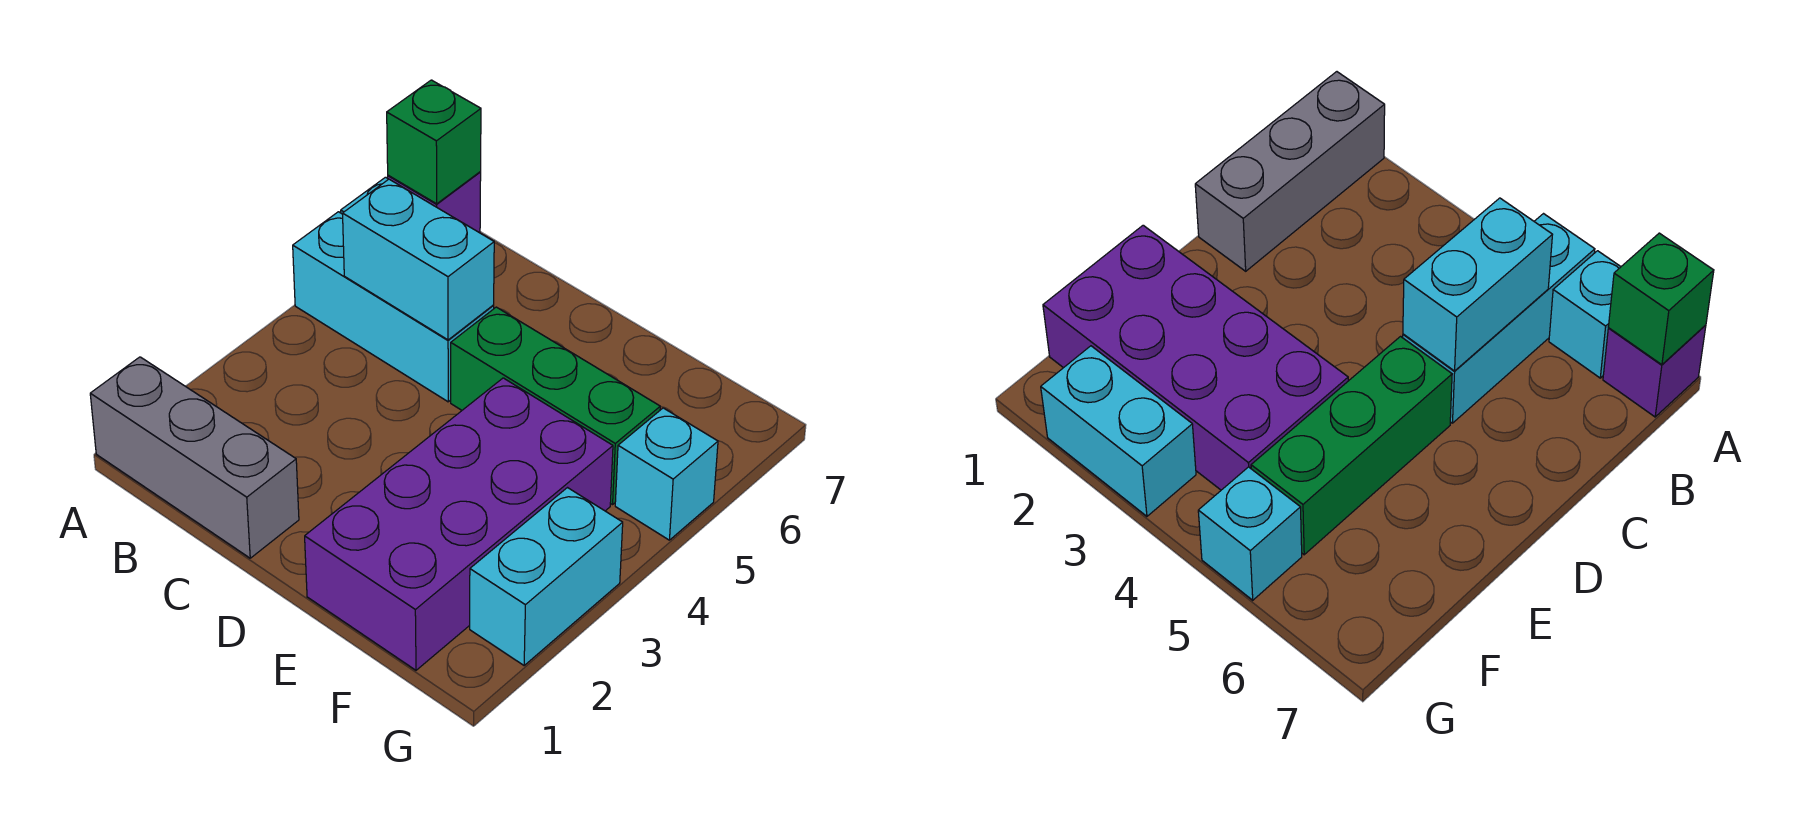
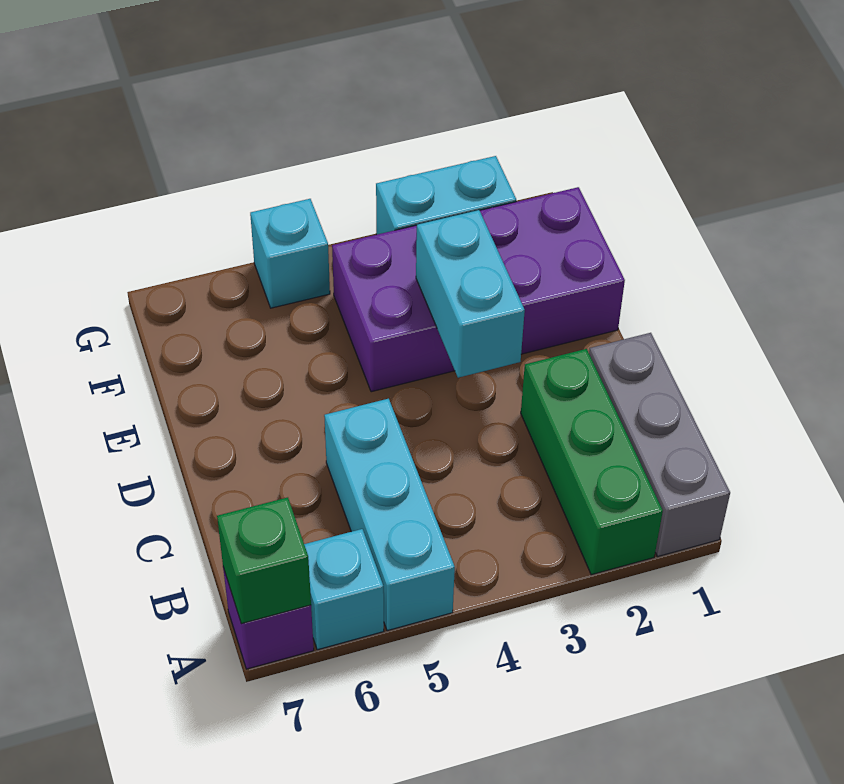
cyan 1x2 brick [343,179,494,340] -> cyan 1x2 brick moved to [416,210,525,378]
green 1x3 brick [451,307,660,505] -> green 1x3 brick moved to [521,349,663,575]

